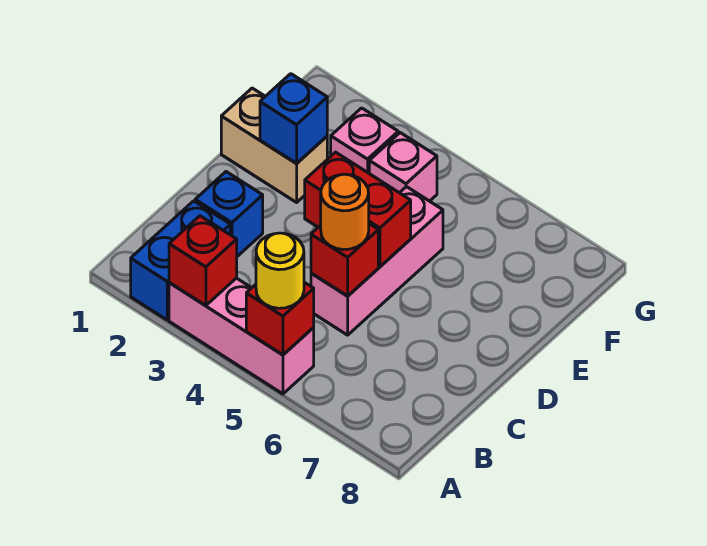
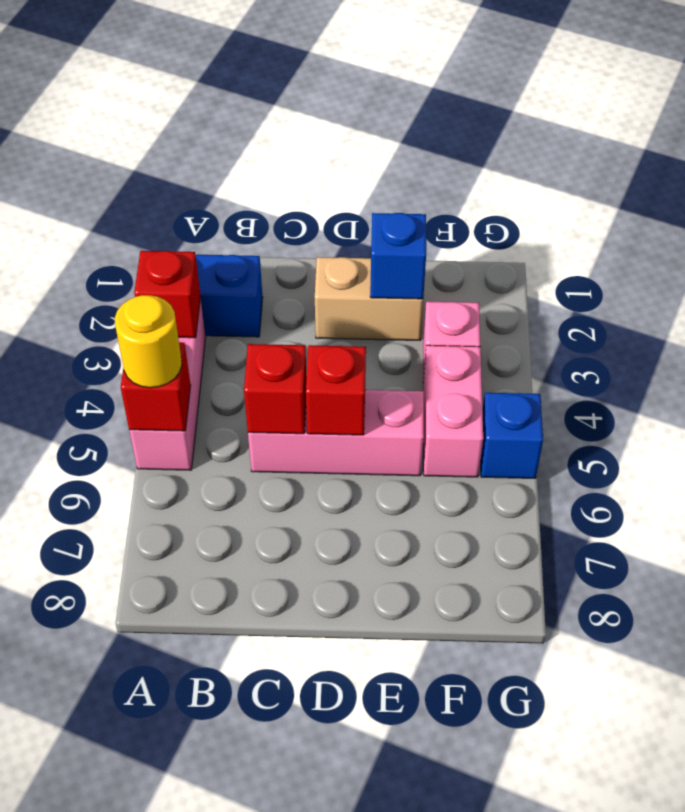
blue 1x1 brick [195,172,263,256] -> blue 1x1 brick moved to [481,393,543,478]
orange 1x1 round brick [321,174,369,250] -> none
red 1x2 brick [305,152,411,267] -> red 1x1 brick [306,345,366,435]
tan 1x2 brick [221,88,327,202] -> tan 1x2 brick turned to [315,257,423,340]
pink 1x1 brick [369,133,437,201] -> pink 1x2 brick [423,345,483,477]

